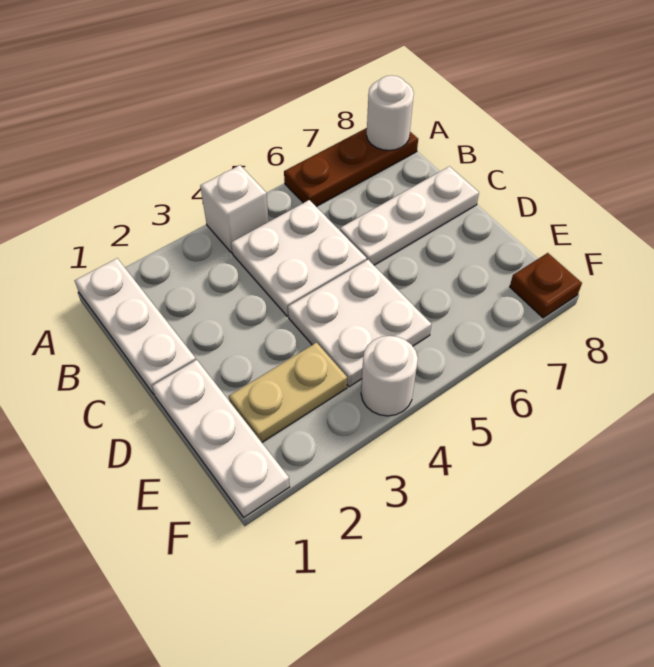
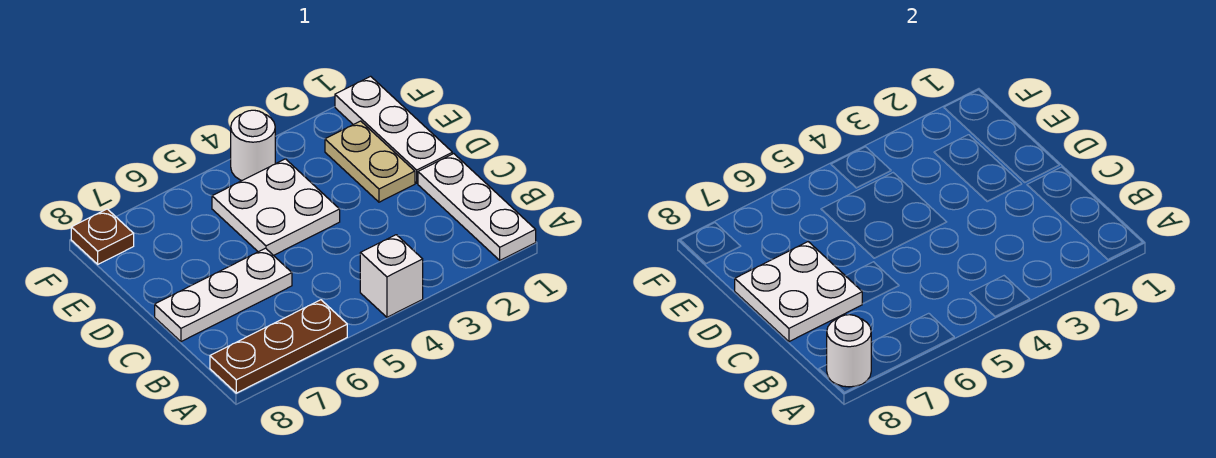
white 2x2 plate [231,200,367,316] -> white 2x2 plate moved to [735,242,862,342]
tan 1x2 plate [229,343,347,442] -> tan 1x2 plate turned to [325,121,415,202]

